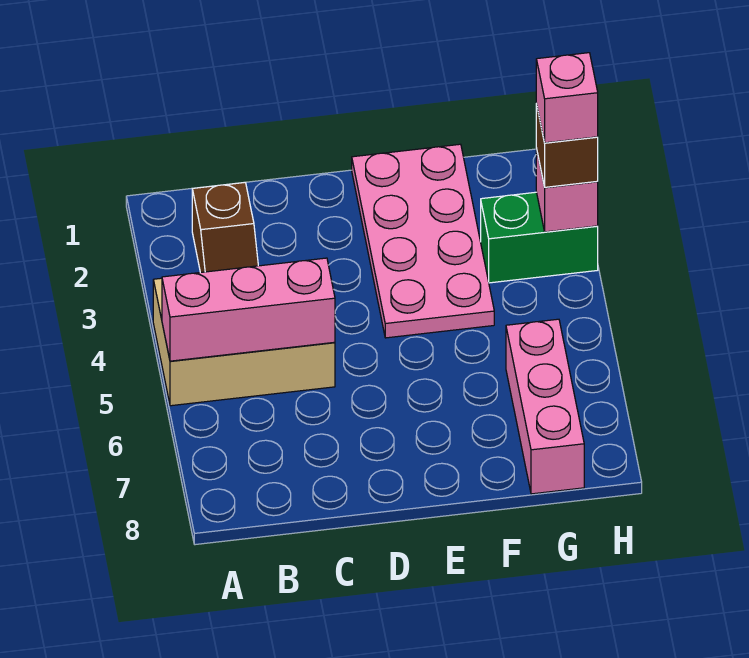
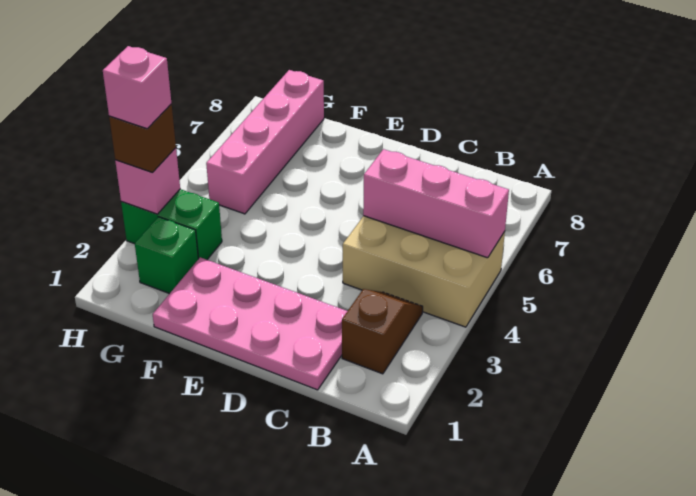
pink 2x4 plate [352,144,494,338] -> pink 2x4 plate turned to [153,257,347,390]
none -> green 1x1 brick [135,217,198,294]
pink 1x3 brick [506,319,584,494] -> pink 1x4 brick [206,70,324,214]

